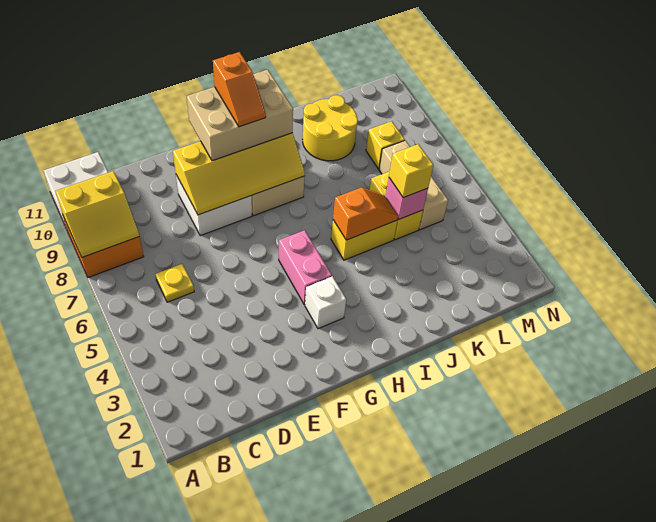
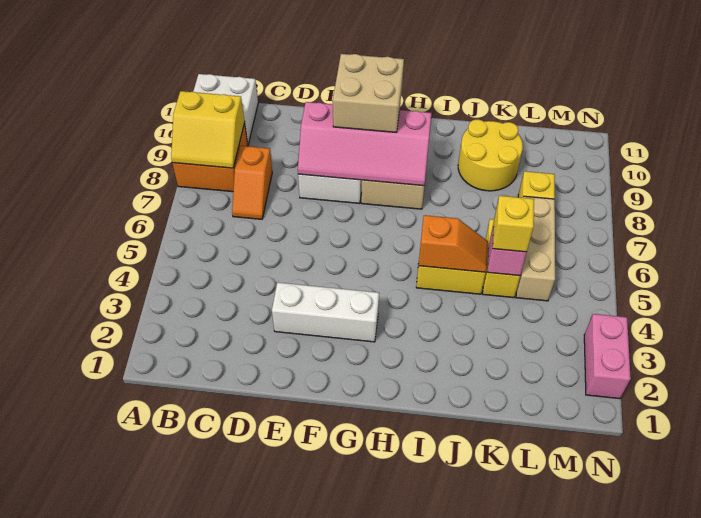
yellow 1x1 plate [155,264,194,302] -> none
yellow 2x4 slope [173,133,305,215] -> pink 2x4 slope [298,102,432,186]
tan 2x3 brick [187,70,293,161] -> tan 2x2 brick [333,54,404,132]
white 1x1 brick [305,276,346,329] -> white 1x3 brick [272,282,379,342]
pink 1x2 brick [279,230,332,305] -> pink 1x2 brick moved to [584,314,631,399]
orange 1x2 slope [213,52,266,127] -> orange 1x2 slope moved to [232,146,272,219]

